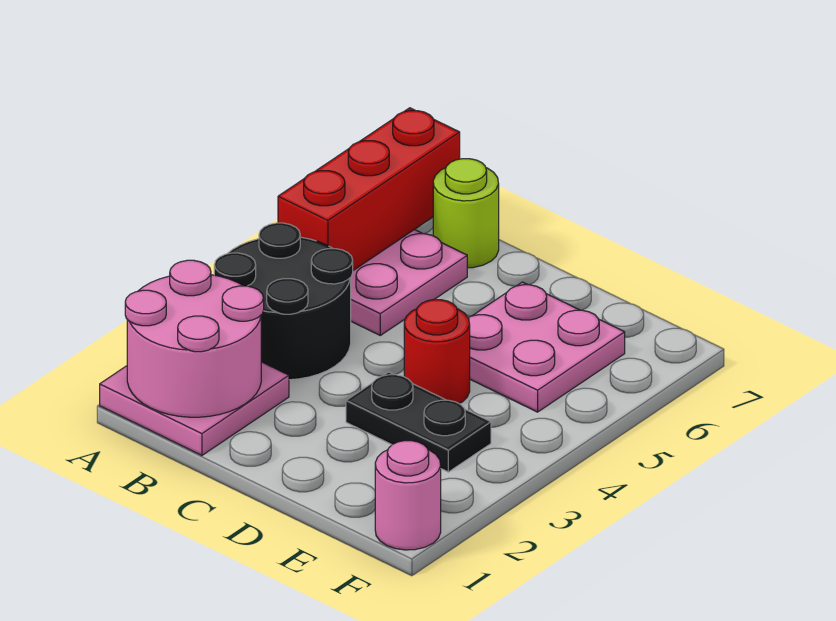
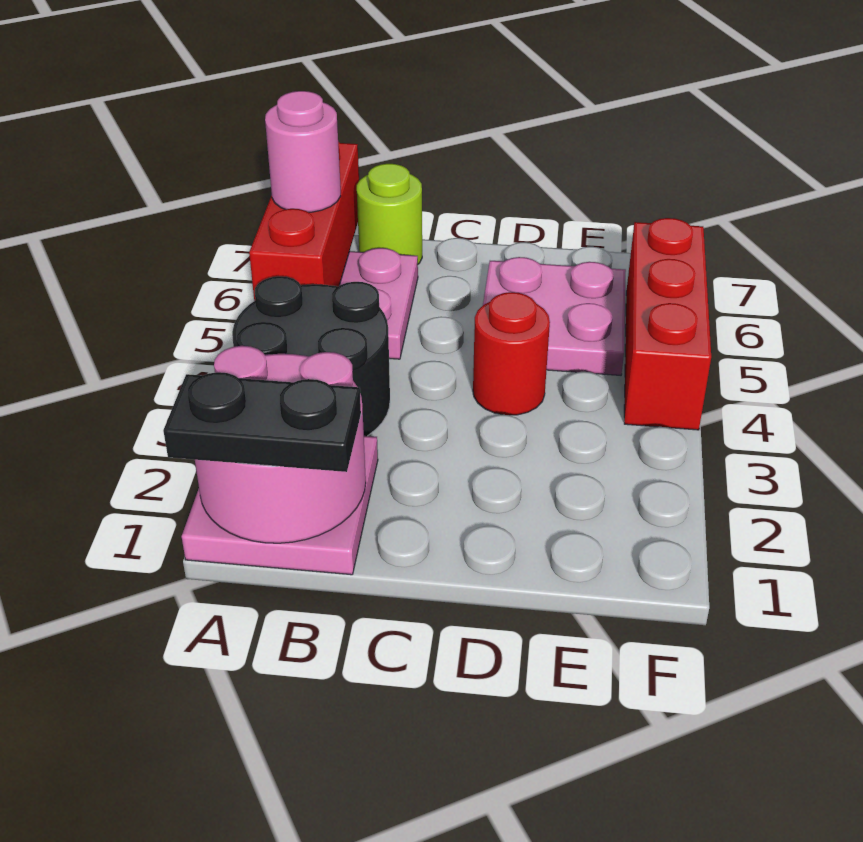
black 1x2 plate [346,372,491,472] -> black 1x2 plate moved to [163,372,361,472]
pink 1x1 round brick [375,441,441,550] -> pink 1x1 round brick moved to [265,91,341,212]
none -> red 1x3 brick [624,218,711,430]

